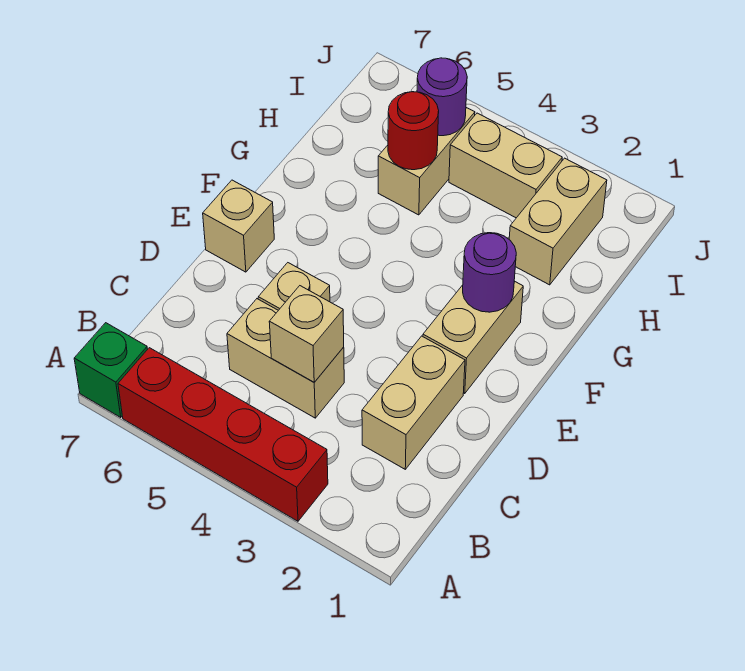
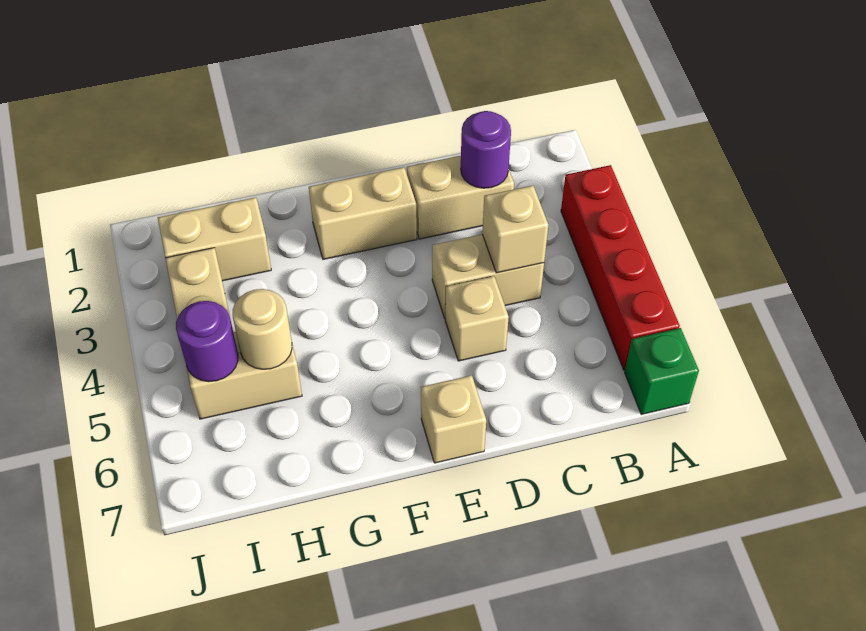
tan 1x2 brick [227,299,344,418] -> tan 1x2 brick turned to [432,234,544,318]
purple 1x1 round brick [463,233,516,312] -> purple 1x1 round brick moved to [461,111,511,188]
red 1x1 round brick [388,92,439,170] -> tan 1x1 round brick [233,289,292,369]

